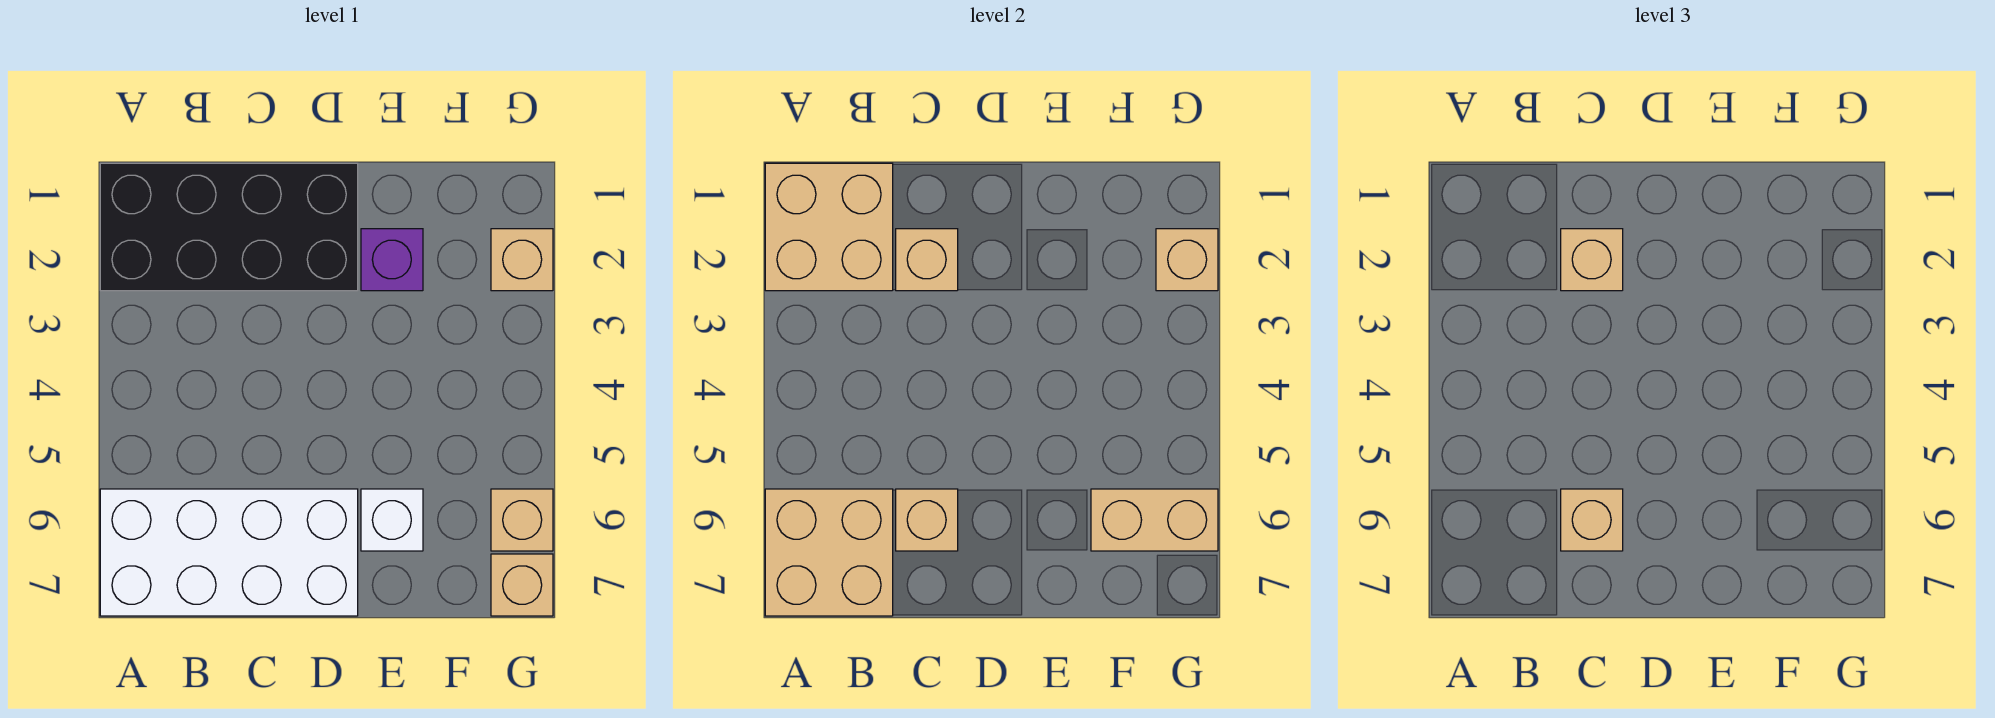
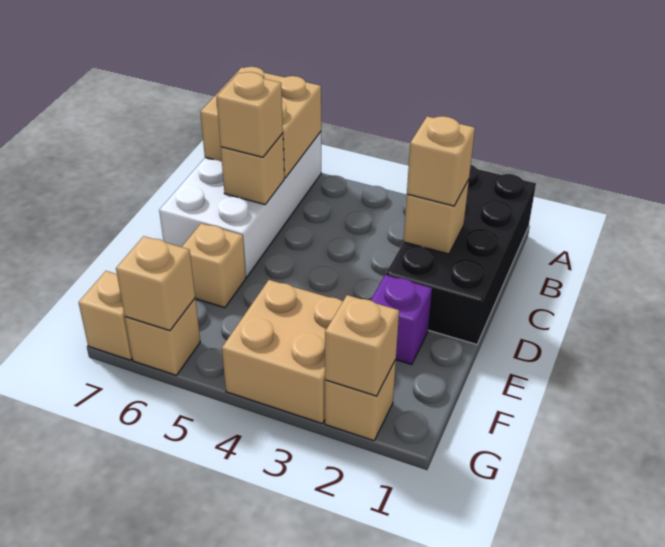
tan 2x2 brick [765,163,893,291] -> tan 2x2 brick moved to [222,280,343,424]
white 1x1 brick [361,489,423,551] -> tan 1x1 brick [182,223,246,308]
tan 1x2 brick [1091,489,1218,551] -> tan 1x1 brick [116,236,195,331]

